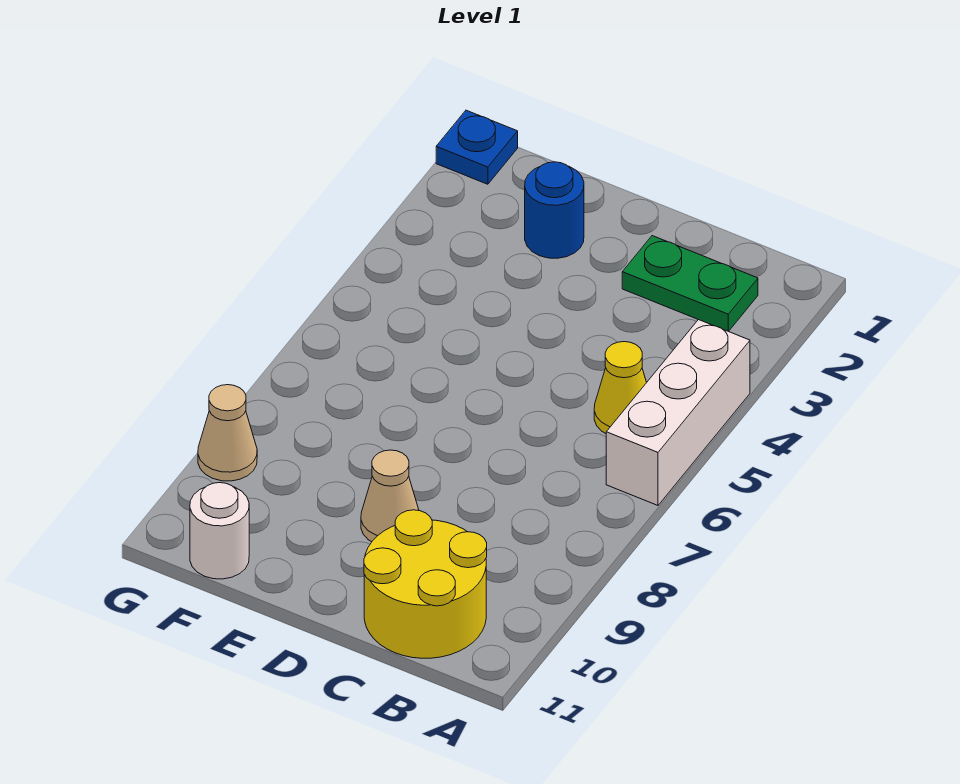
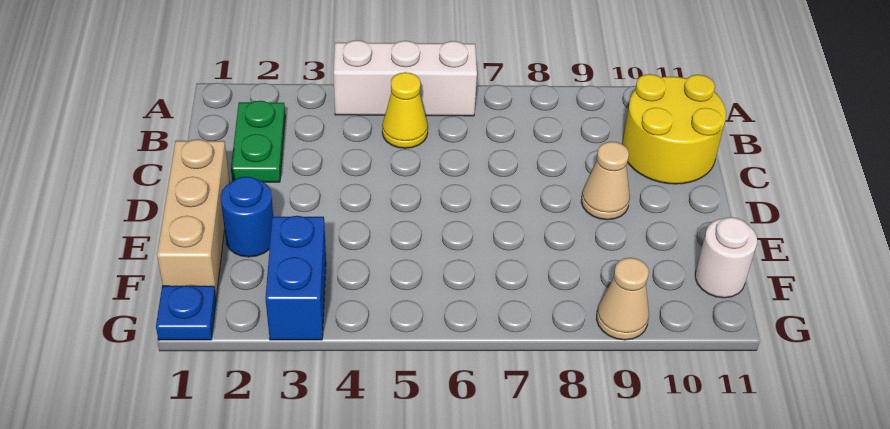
none -> tan 1x3 brick [157,139,230,297]
none -> blue 1x2 brick [265,216,326,340]

